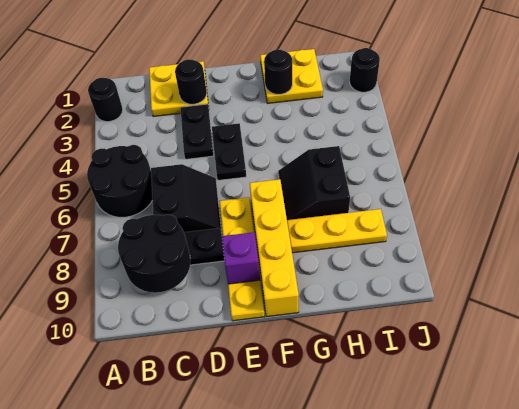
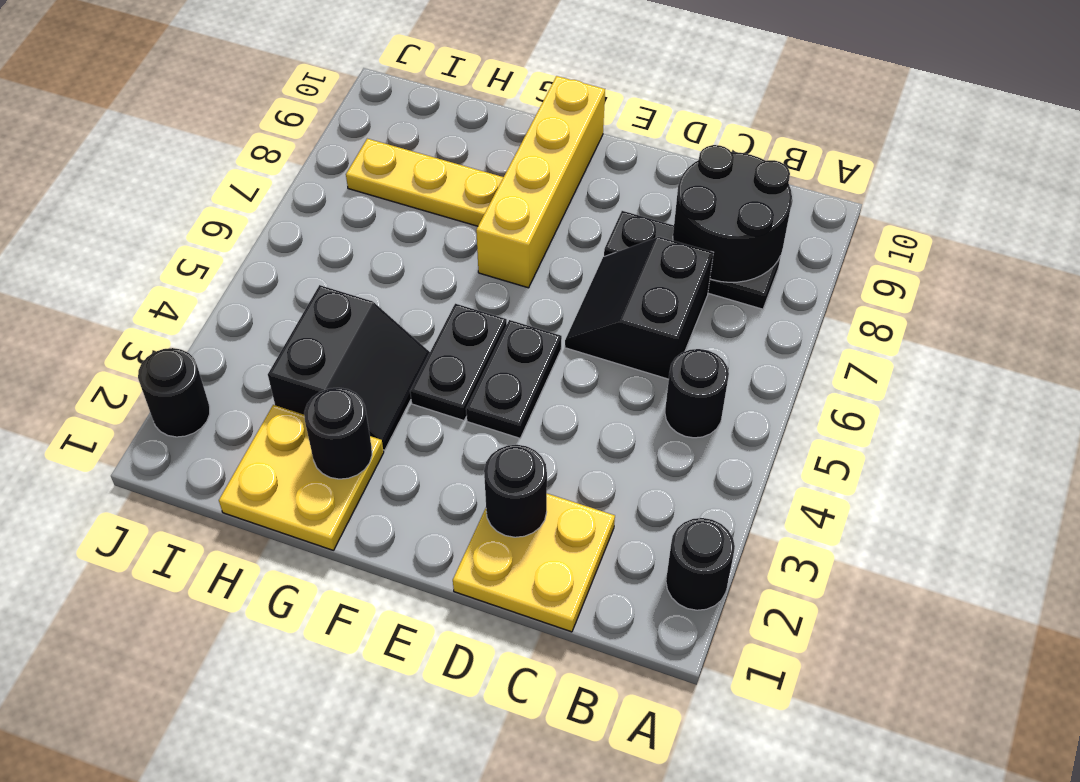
black 2x2 round brick [87,145,152,217] -> black 1x1 round brick [665,349,729,438]
black 1x2 plate [180,104,214,159] -> black 1x2 plate moved to [410,304,507,421]
yellow 1x4 plate [219,197,265,321] -> none
purple 1x1 brick [222,232,260,284] -> none
black 2x2 slope [278,146,350,220] -> black 2x2 slope moved to [268,285,430,450]

